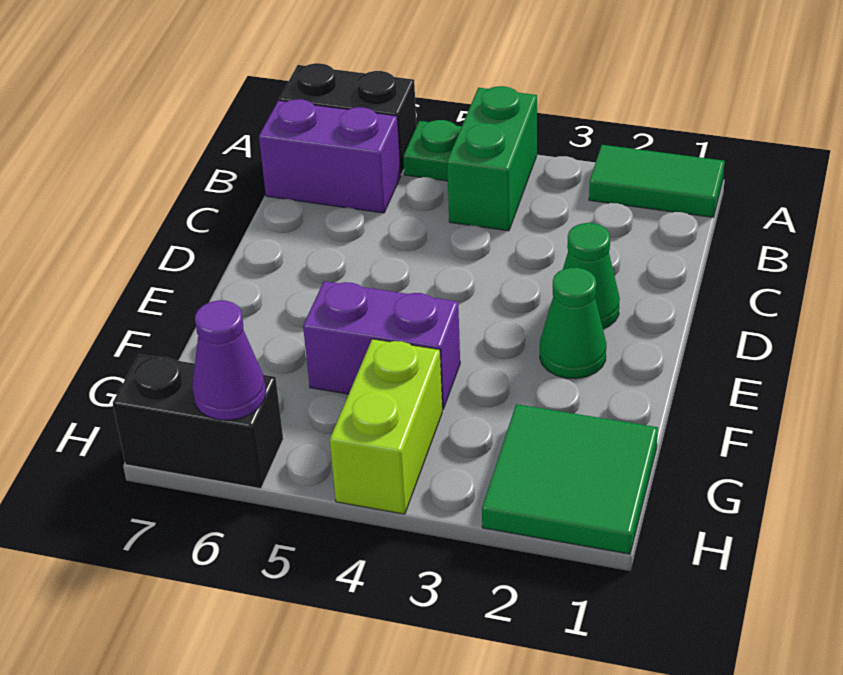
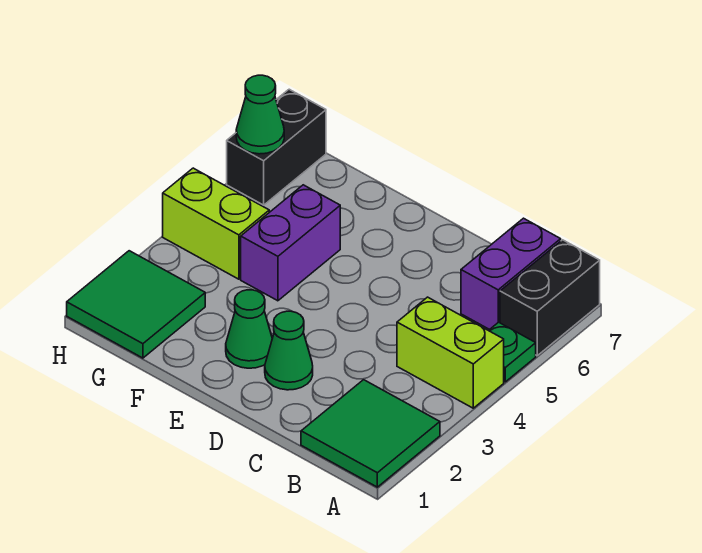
green 1x2 tile [589,145,725,217] -> green 2x2 tile [301,380,440,487]
green 1x2 brick [447,86,537,231] -> lime 1x2 brick [397,297,504,408]
purple 1x1 cone [192,300,266,420] -> green 1x1 cone [236,75,284,154]

